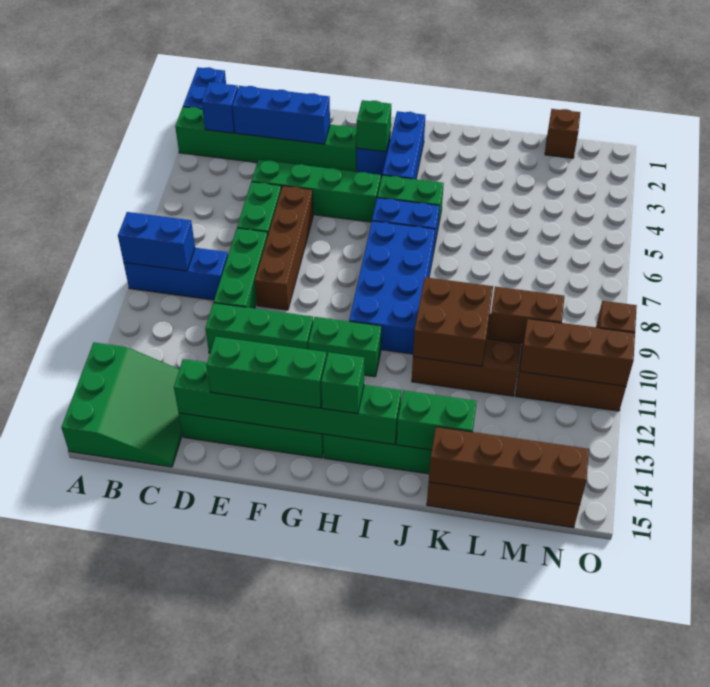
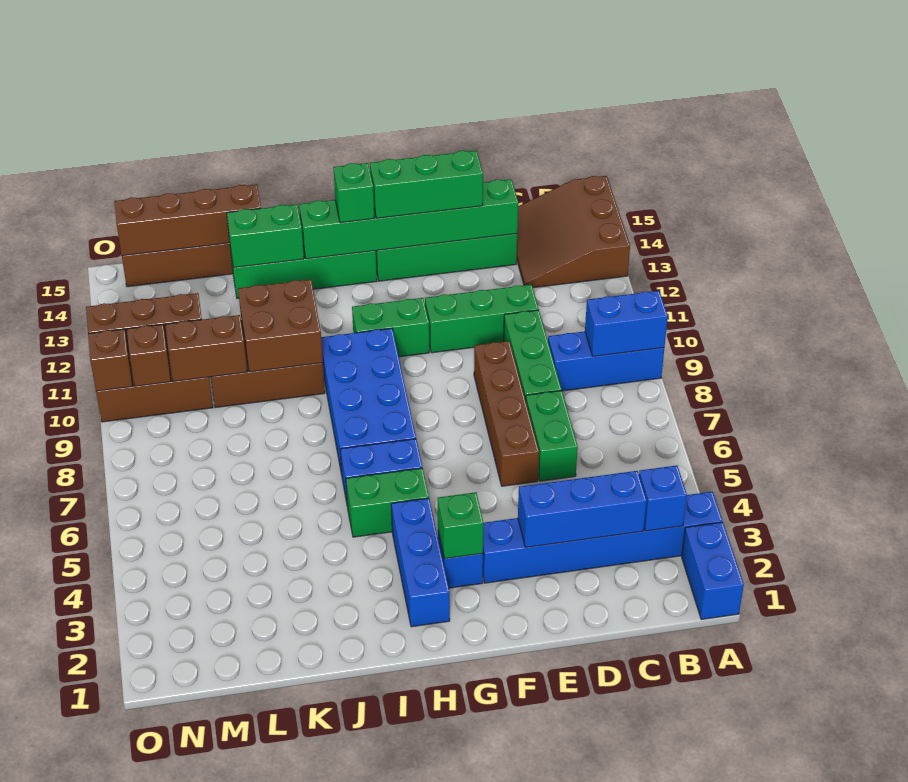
green 1x6 brick [175,107,357,172] -> blue 1x6 brick [483,492,722,583]
green 3x3 slope [61,342,182,467] -> brown 3x3 slope [517,176,630,288]
green 1x4 brick [252,160,381,222] -> none
brown 1x1 brick [545,109,580,158] -> brown 1x1 brick moved to [127,324,171,386]

